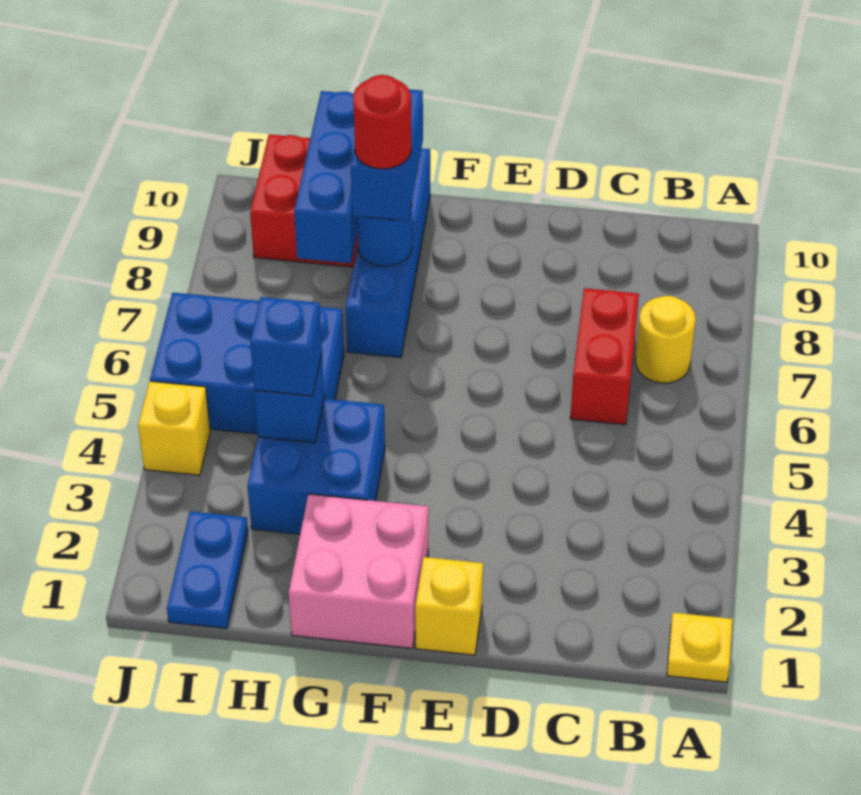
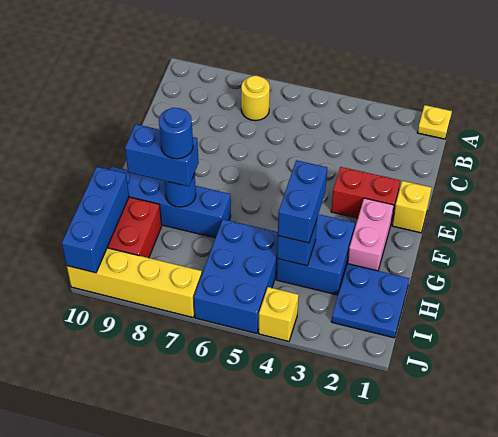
red 1x2 brick [570,288,639,425] -> red 1x2 brick moved to [331,167,400,223]
pink 2x2 brick [289,494,428,648] -> pink 1x2 brick [348,198,394,271]
red 1x1 round brick [353,75,411,169] -> blue 1x1 round brick [159,108,193,159]
blue 1x1 brick [250,297,322,396] -> blue 1x2 brick [278,160,327,243]
blue 1x3 brick [294,91,358,263] -> blue 1x3 brick turned to [62,167,129,273]
blue 1x2 plate [167,511,248,629] -> blue 2x2 plate [331,264,409,338]
none -> yellow 1x4 brick [67,248,202,317]

